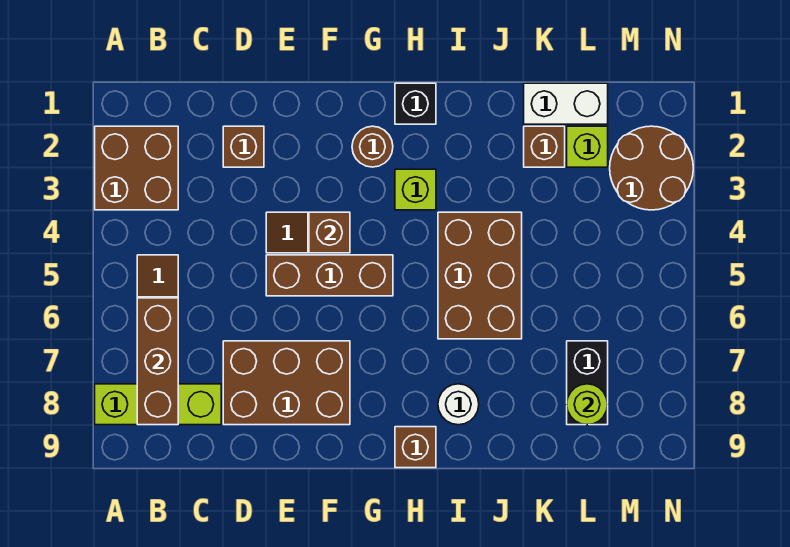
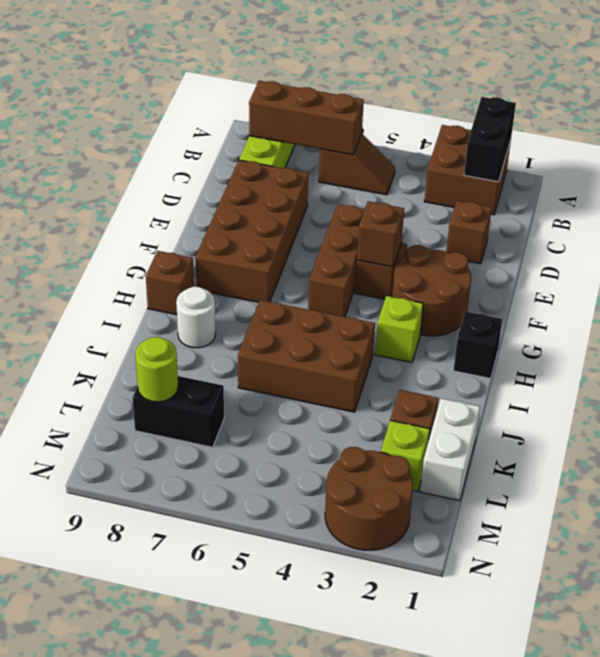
none -> black 1x2 brick [464,97,516,182]
brown 2x3 brick [223,341,350,425] -> brown 2x4 brick [195,160,308,302]
brown 1x1 round brick [352,126,393,167] -> brown 2x2 round brick [392,245,471,336]

